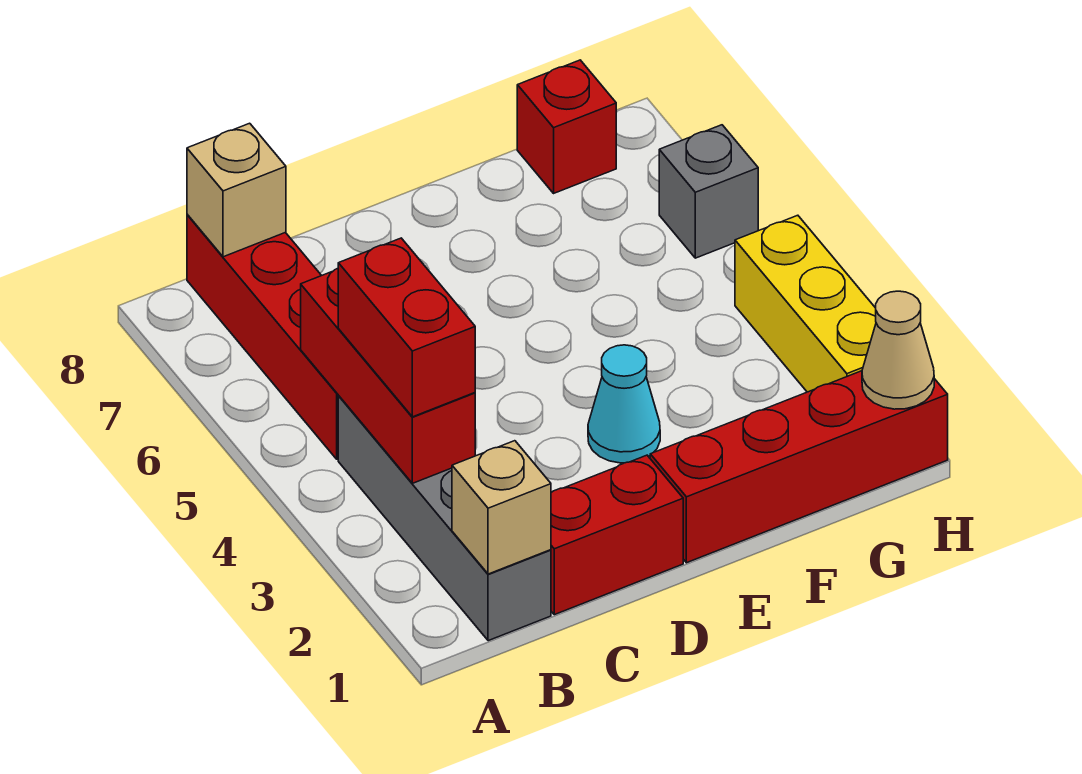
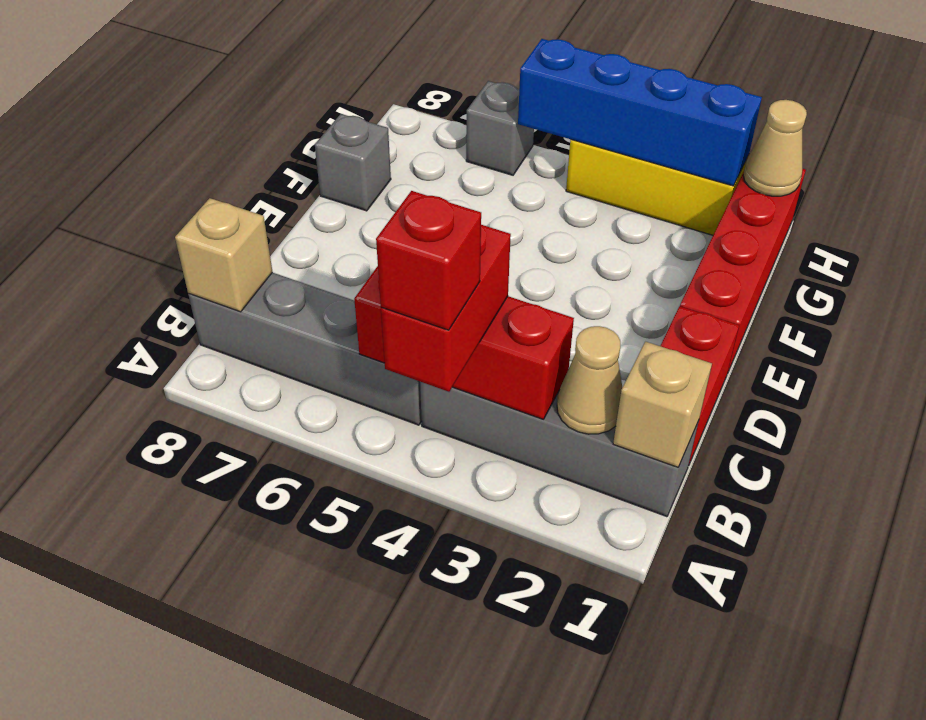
none -> tan 1x1 cone [557,326,623,434]
red 1x2 brick [338,238,475,417] -> red 1x2 brick turned to [381,225,511,392]
red 1x4 brick [187,215,339,459] -> grey 1x4 brick [188,273,422,425]
cyan 1x1 cone [588,345,660,463] -> none
none -> grey 1x1 brick [315,114,391,211]
red 1x1 brick [517,60,616,193] -> red 1x1 brick moved to [376,191,481,330]
none -> blue 1x4 brick [518,39,762,186]

